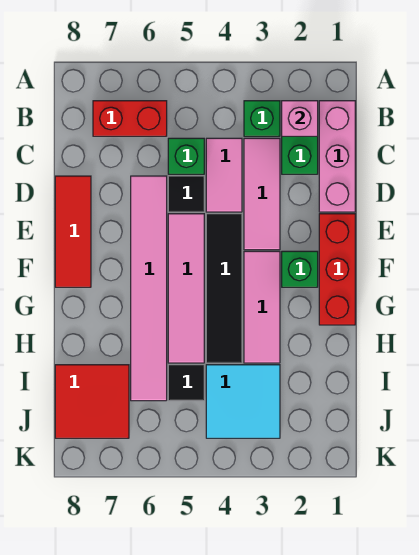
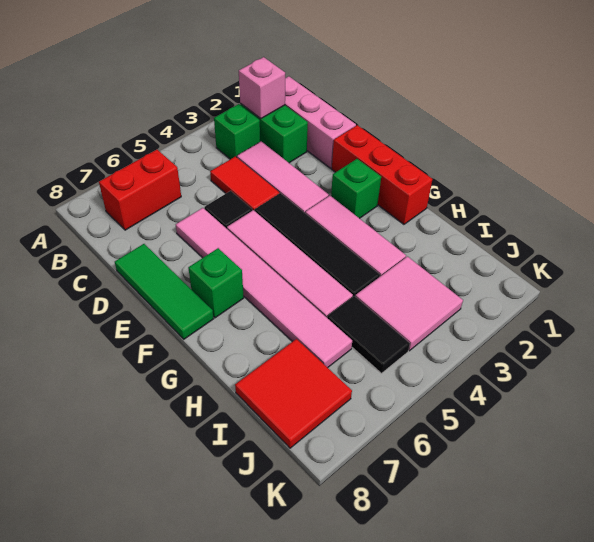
pink 1x2 tile [206,138,242,212] -> red 1x2 tile [210,156,279,211]
green 1x1 brick [168,138,204,174] -> green 1x1 brick moved to [188,248,244,318]
red 1x3 tile [55,176,91,287] -> green 1x3 tile [115,244,214,339]
cyan 2x2 tile [206,365,280,438] -> pink 2x2 tile [355,256,463,351]
black 1x1 tile [168,365,204,401] -> black 1x2 tile [327,296,410,373]

